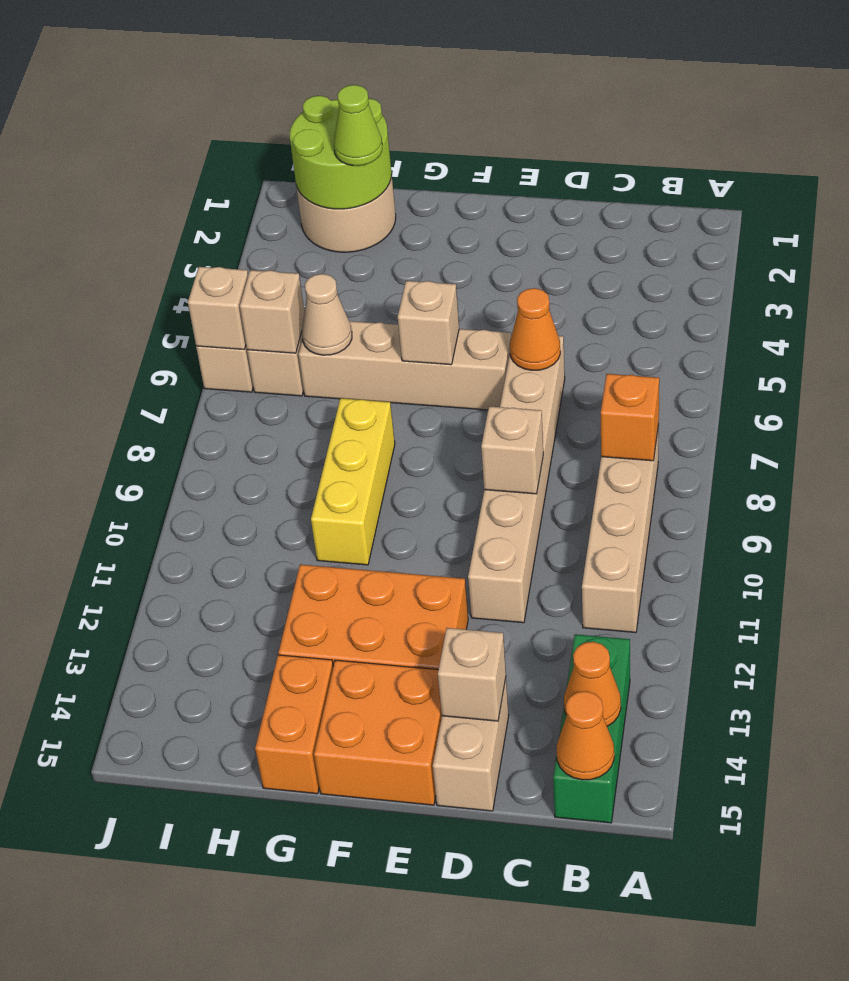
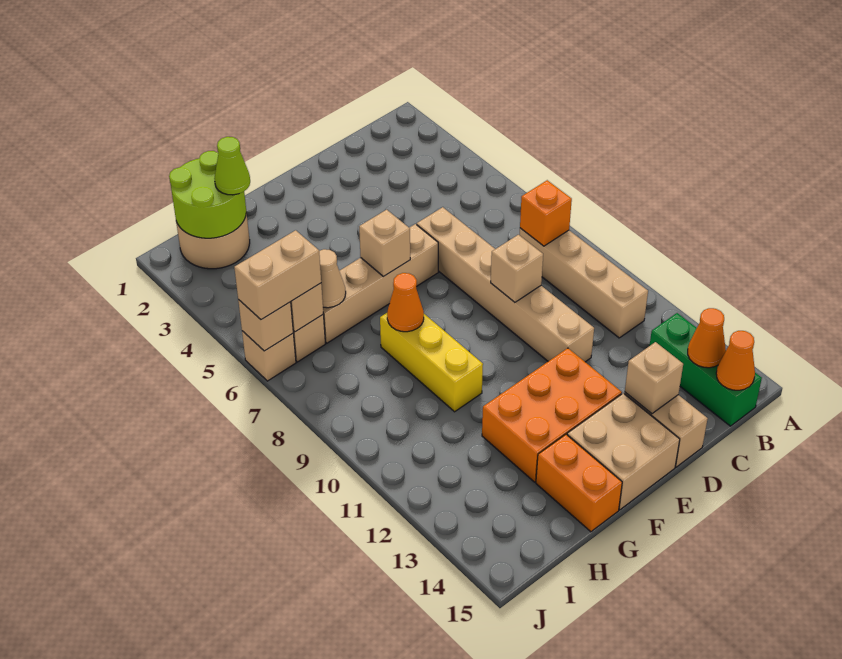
orange 1x1 cone [510,288,560,370] -> orange 1x1 cone moved to [387,273,424,332]
orange 2x2 brick [314,660,442,805] -> tan 2x2 brick [567,393,680,510]
none -> tan 1x2 brick [234,230,321,320]

